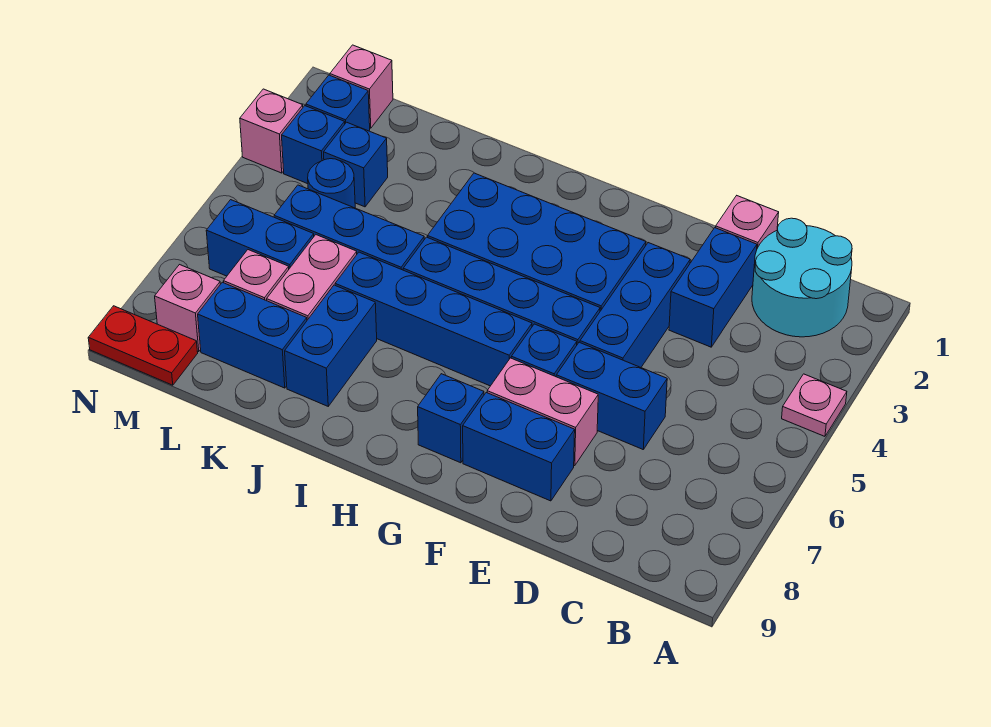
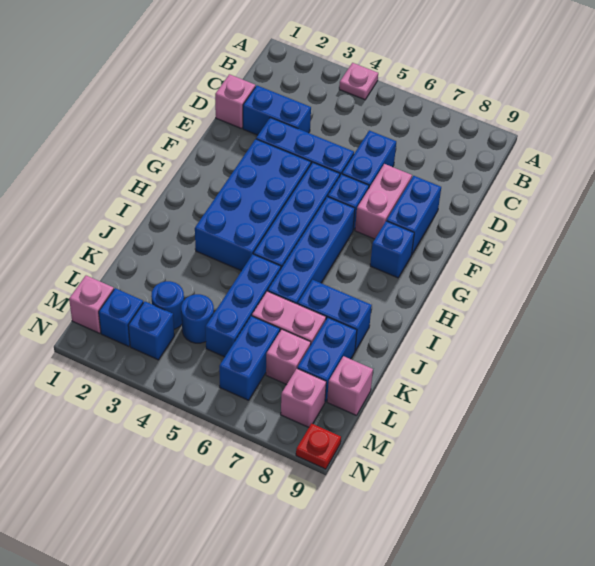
cyan 2x2 round brick [752,218,852,337] -> none
blue 1x1 brick [324,122,388,207] -> blue 1x1 round brick [151,281,184,329]
red 1x2 plate [88,306,198,385] -> red 1x1 plate [296,423,341,469]
pink 1x1 brick [240,89,303,173] -> pink 1x1 brick moved to [327,356,373,416]

